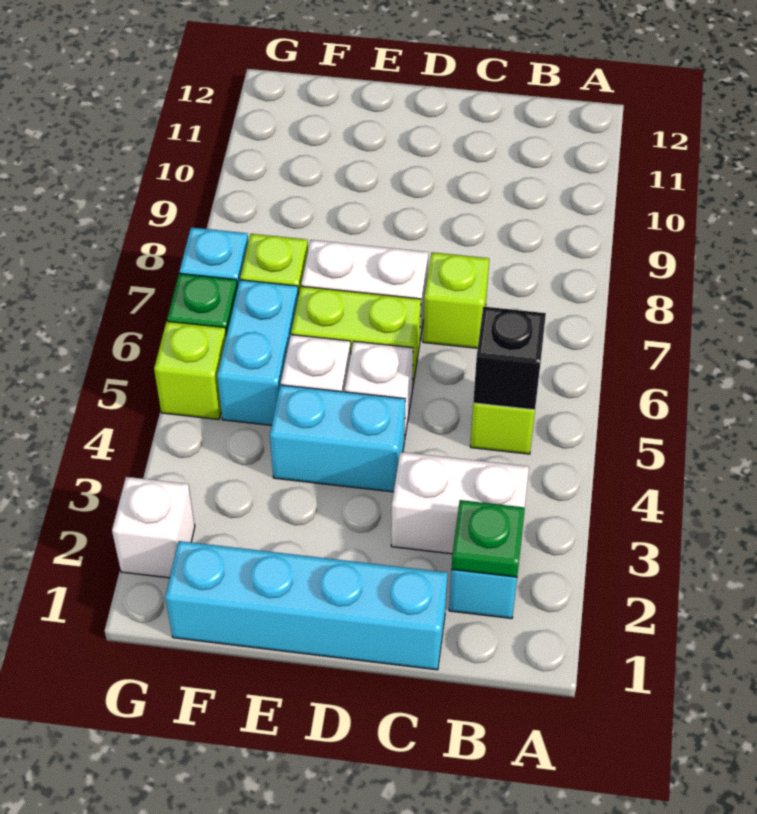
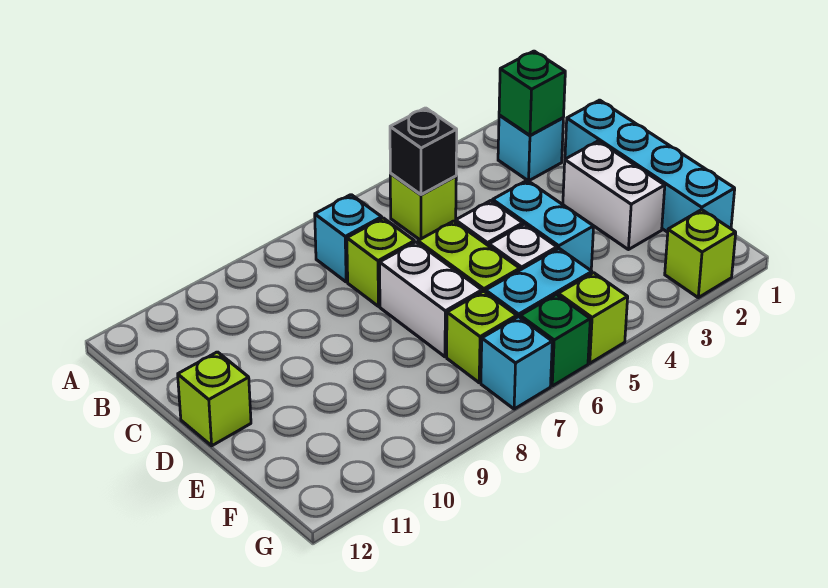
green 1x1 plate [451,500,525,577] -> green 1x1 brick [499,51,565,135]
white 1x2 brick [391,452,529,554] -> white 1x2 brick moved to [563,141,665,250]
none -> cyan 1x1 brick [315,195,382,282]
none -> lime 1x1 brick [178,352,251,446]
white 1x1 brick [112,477,195,578] -> lime 1x1 brick [665,210,736,298]

